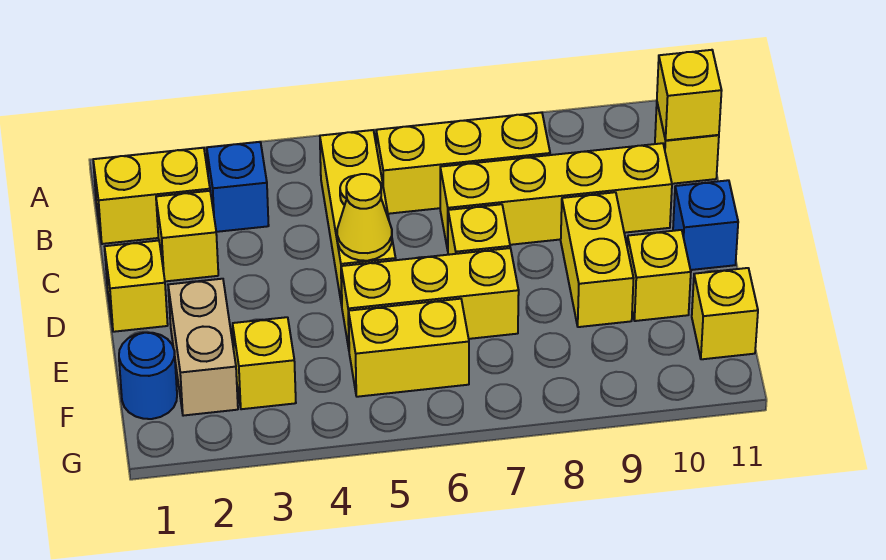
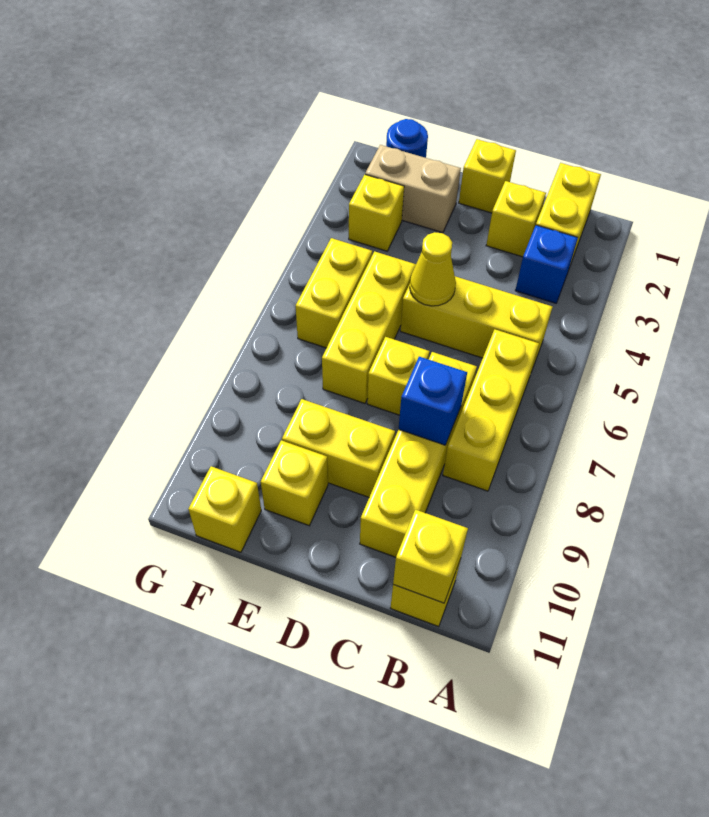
blue 1x1 brick [673,180,738,270] -> blue 1x1 brick moved to [399,357,467,445]

